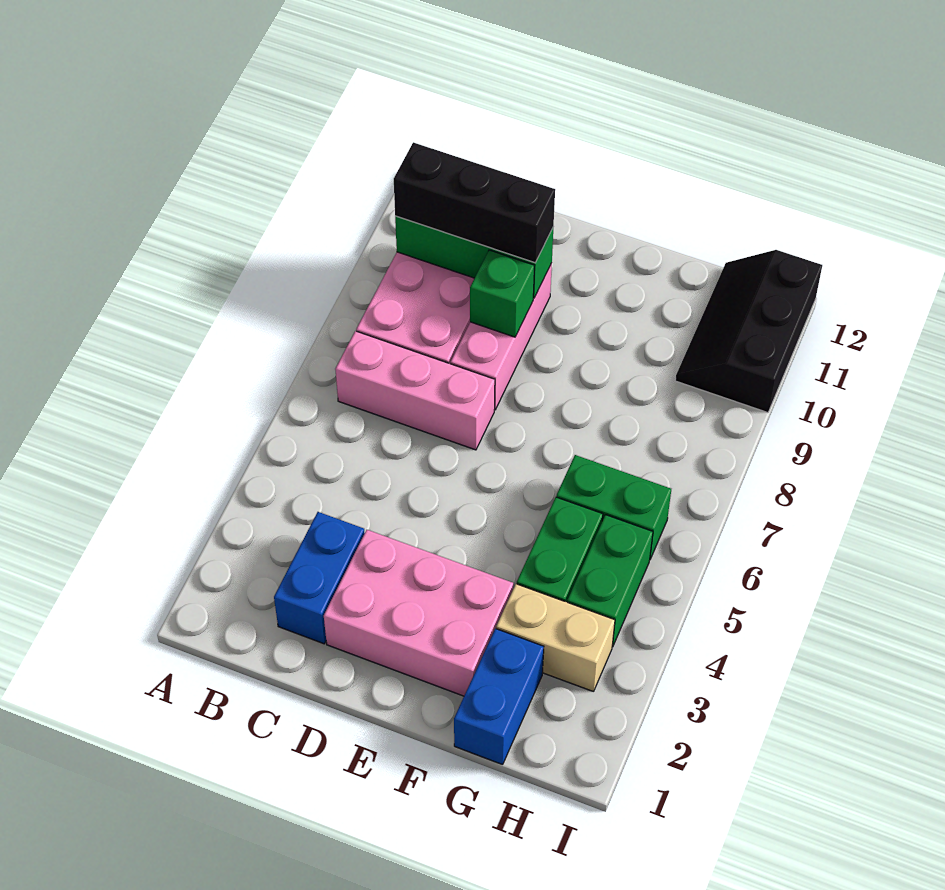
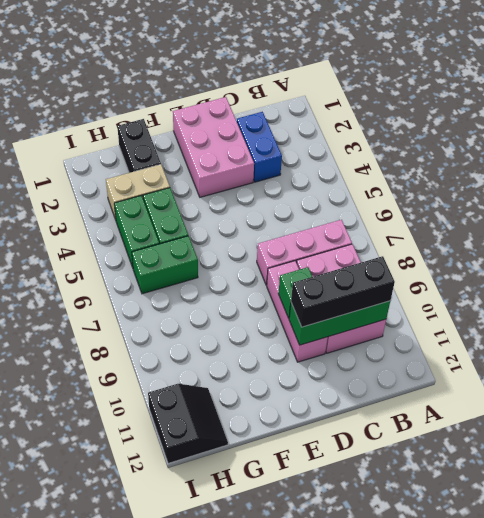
pink 2x3 brick [324,530,513,696] -> pink 2x3 brick turned to [173,97,254,197]
blue 1x2 brick [454,629,544,765] -> black 1x2 brick [117,119,161,173]
black 2x3 slope [675,250,822,413] -> black 2x2 slope [148,384,228,463]

